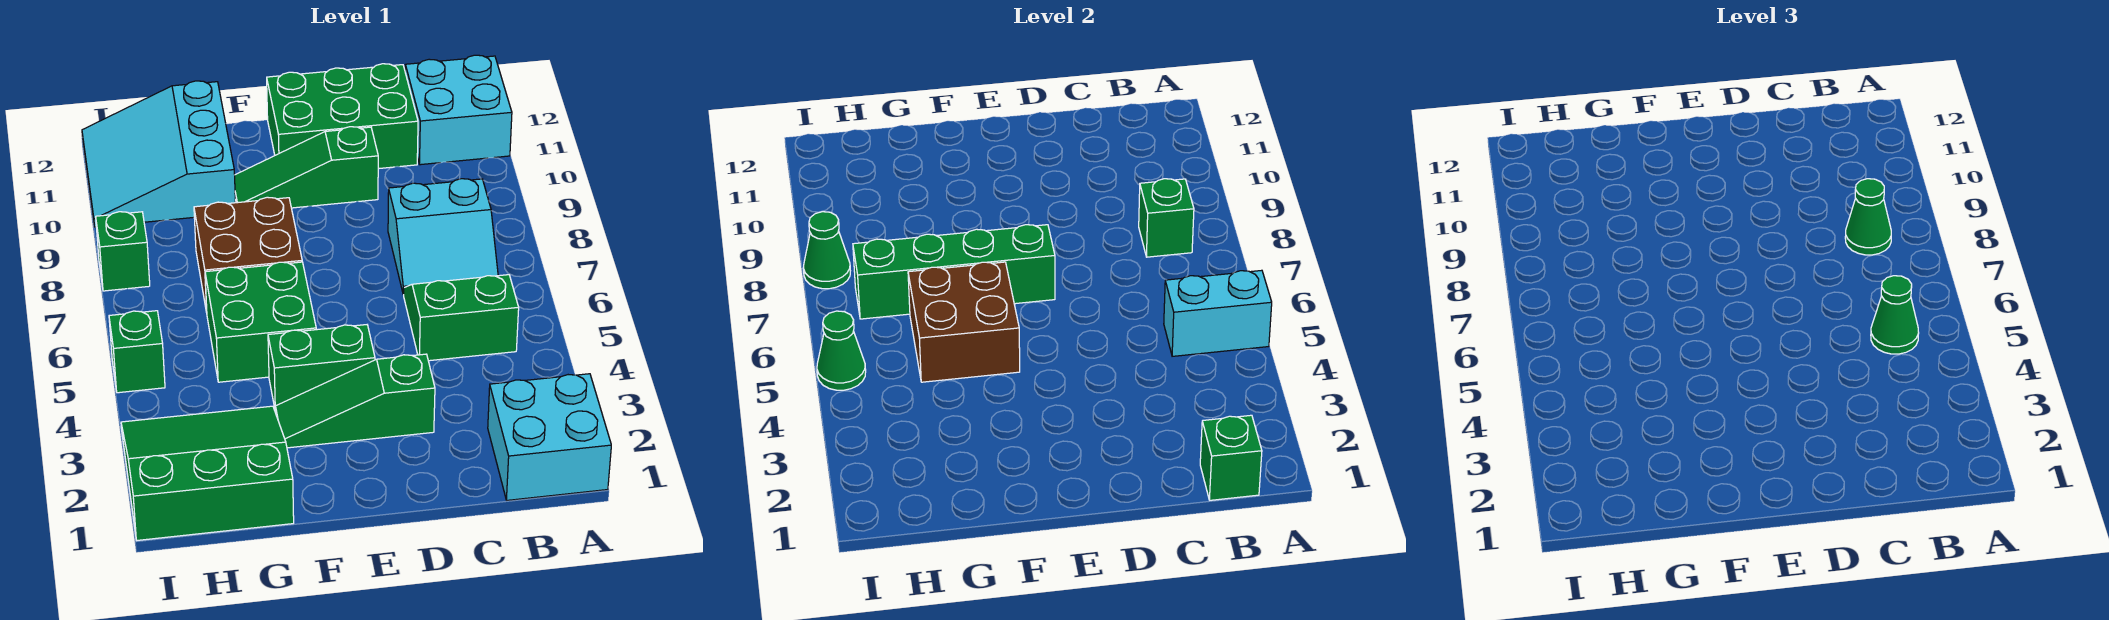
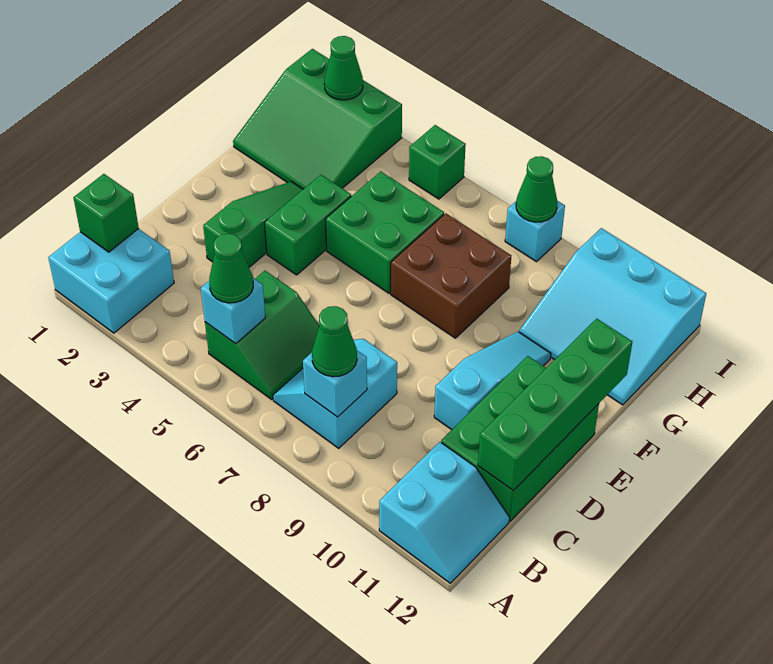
cyan 1x2 brick [1164,270,1272,356] -> cyan 1x1 brick [201,278,265,344]
cyan 2x2 brick [405,55,512,165] -> cyan 2x2 slope [379,442,509,583]
green 1x1 brick [1139,179,1194,257] -> cyan 1x1 brick [303,351,367,417]
green 1x3 slope [235,127,378,208] -> cyan 1x3 slope [434,332,551,430]
green 1x4 brick [853,225,1055,319] -> green 1x4 brick moved to [478,319,632,491]
brown 2x2 brick [908,262,1020,382] -> none
green 3x3 slope [121,406,294,540] -> green 3x3 slope turned to [233,49,402,189]
cyan 3x3 slope [82,81,235,227] -> cyan 3x3 slope turned to [519,228,706,405]
green 1x1 cone [817,311,866,390] -> green 1x1 cone moved to [324,36,363,100]
green 1x1 brick [96,212,150,291] -> cyan 1x1 brick [505,201,565,262]

